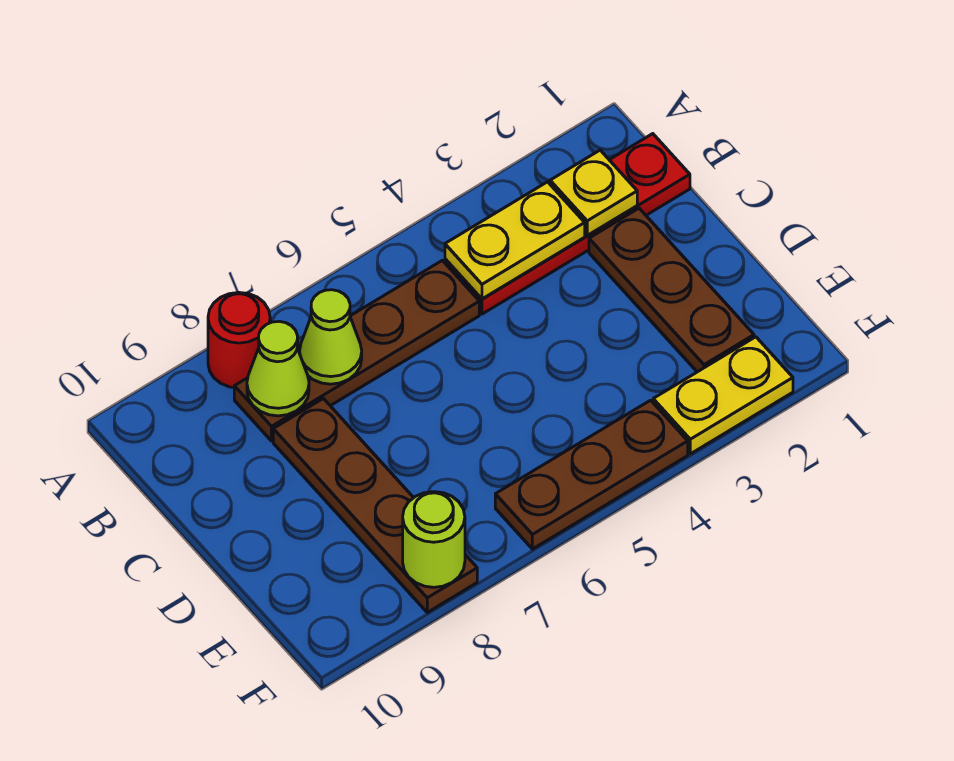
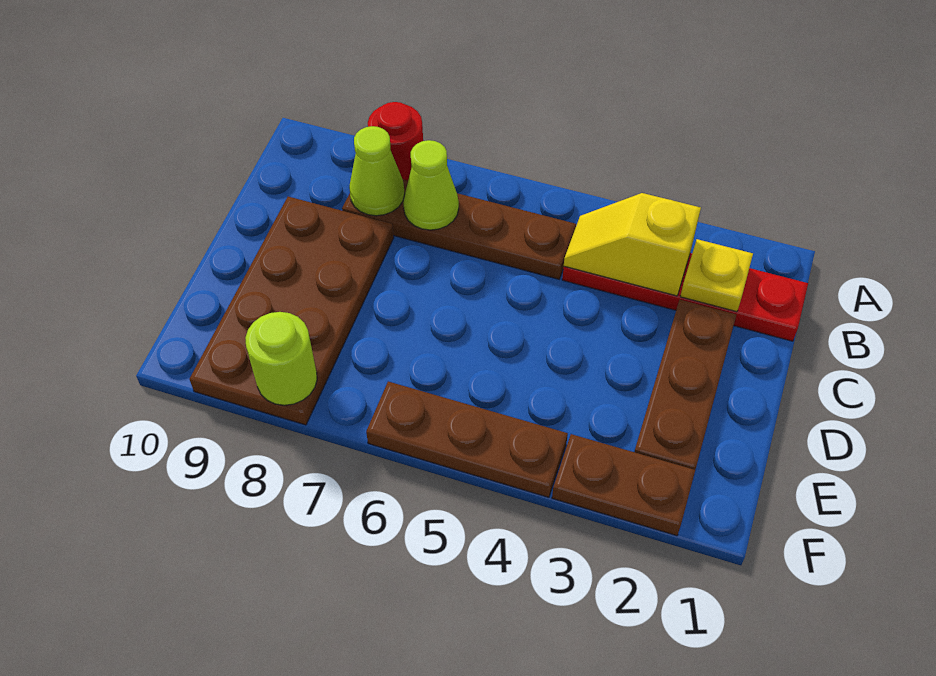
yellow 1x2 plate [445,182,585,299] -> yellow 1x2 slope [564,193,701,296]
brown 1x4 plate [273,399,477,612] -> brown 2x4 plate [190,197,394,425]
yellow 1x2 plate [653,337,793,454] -> brown 1x2 plate [552,434,695,536]

